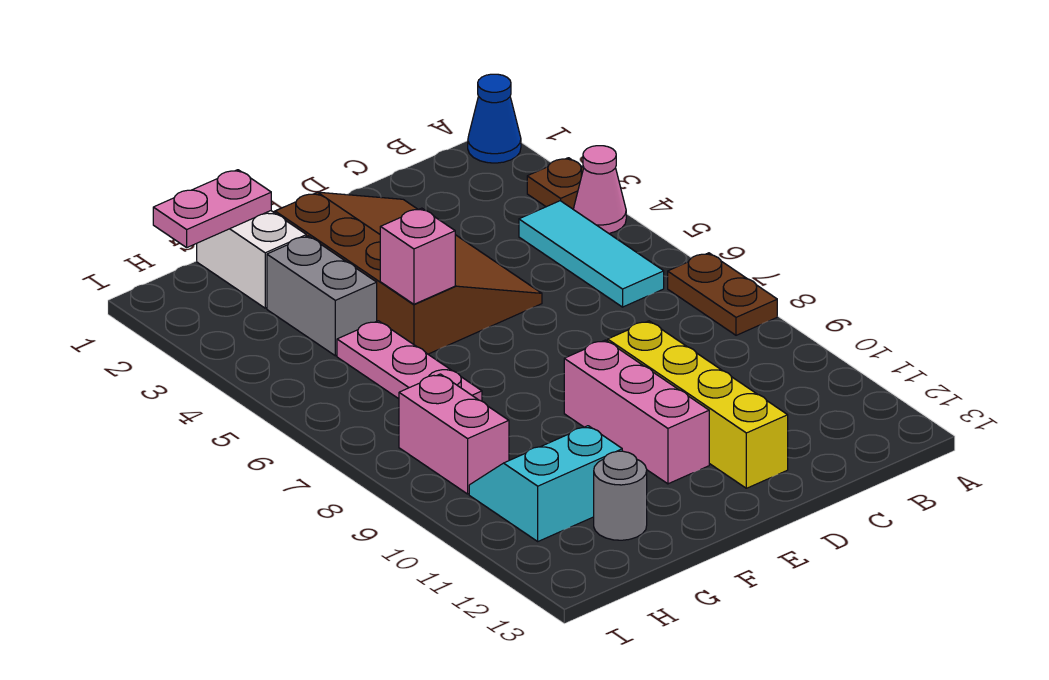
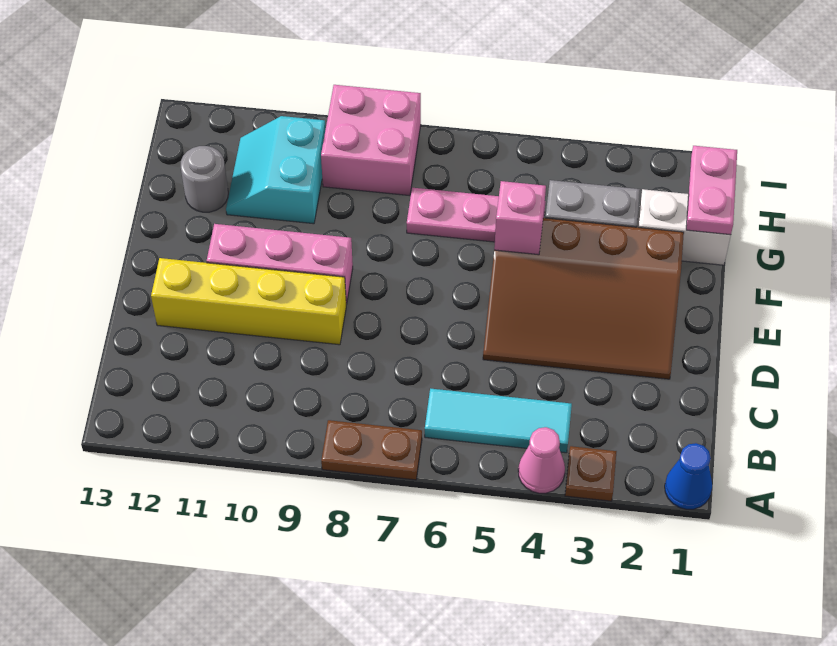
cyan 2x2 slope [469,426,622,541] -> cyan 2x2 slope turned to [226,116,326,224]
pink 1x2 brick [399,374,509,494] -> pink 2x2 brick [321,85,421,196]

